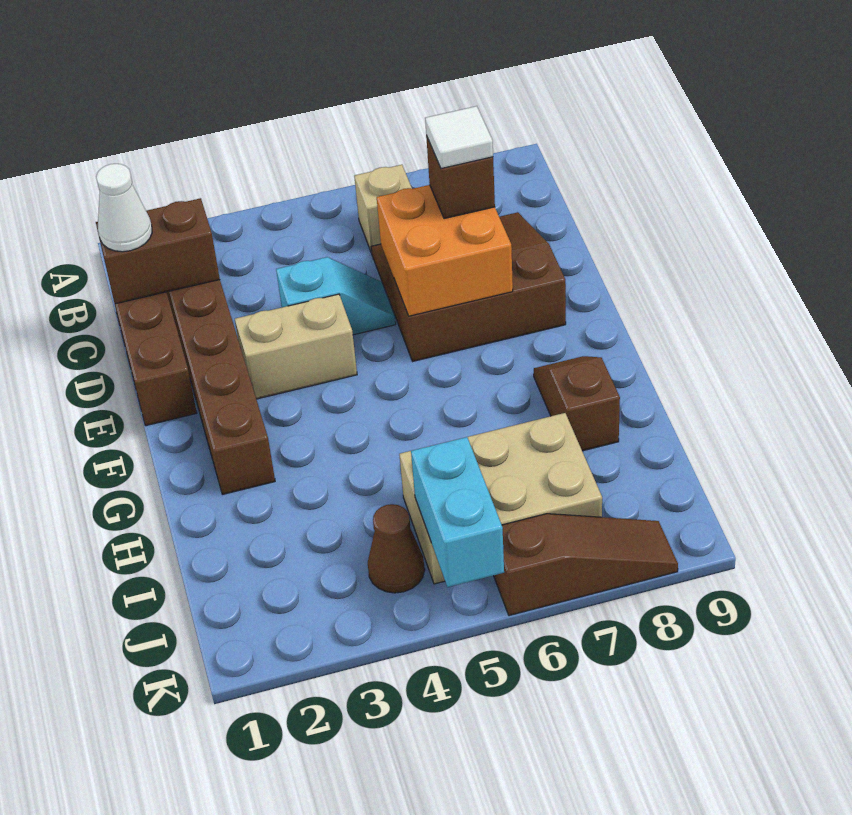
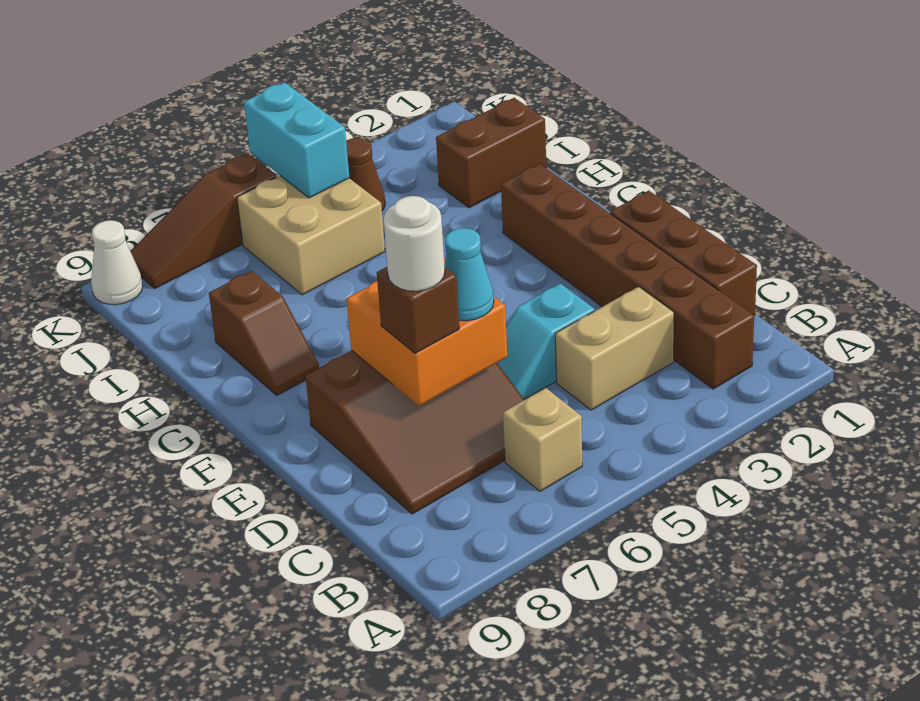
brown 1x2 brick [96,198,220,304] -> brown 1x2 brick moved to [436,98,546,208]
white 1x1 cone [96,164,152,252] -> white 1x1 cone moved to [91,220,143,305]
none -> cyan 1x1 cone [444,228,494,321]
white 1x1 tile [425,106,493,168] -> white 1x1 round brick [384,196,445,291]
tan 1x2 brick [235,294,357,399] -> tan 1x2 brick moved to [555,287,674,410]
tan 2x3 brick [399,413,602,584] -> tan 2x2 brick [237,176,385,295]

